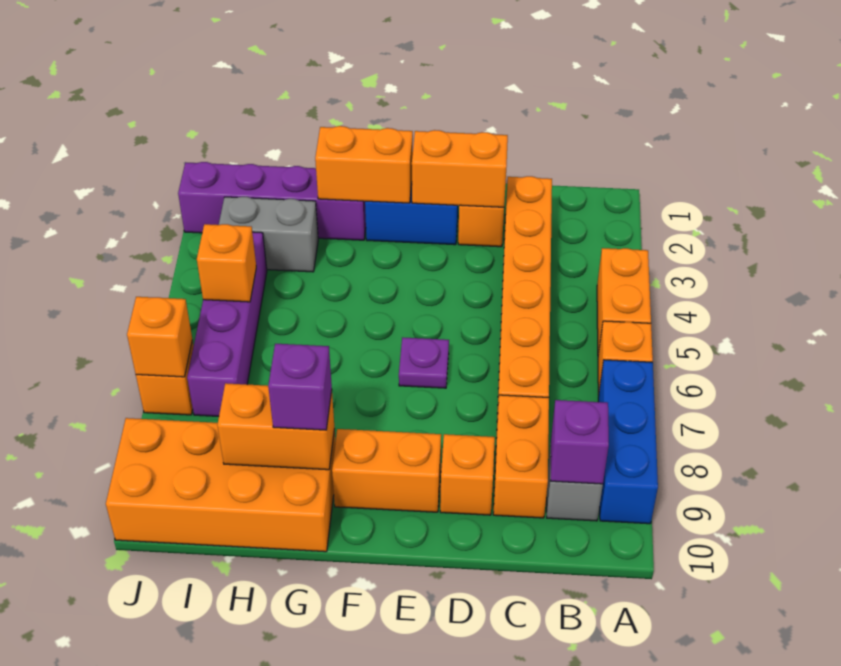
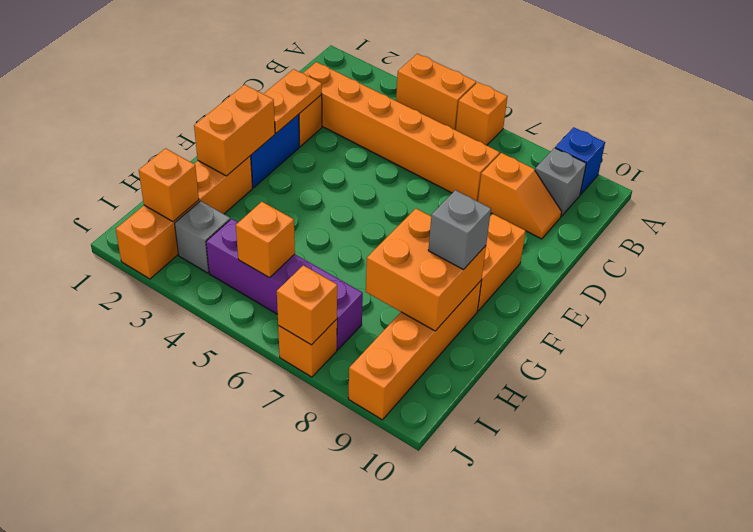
blue 1x3 brick [598,360,658,524] -> blue 1x1 brick [555,127,605,195]
purple 1x1 brick [551,400,609,484] -> none
orange 1x2 brick [493,395,549,518] -> orange 1x2 slope [478,153,562,239]
orange 1x2 brick [412,130,508,207] -> orange 1x2 plate [264,69,322,133]
orange 1x1 brick [440,434,495,515] -> orange 1x1 brick moved to [139,148,199,222]
purple 1x1 plate [399,337,449,388] -> none
purple 1x4 brick [178,162,366,240] -> orange 1x4 brick [116,156,253,279]
orange 2x4 brick [106,418,335,552] -> orange 1x4 brick [348,280,482,420]
orange 1x2 brick [217,383,335,470] -> orange 2x2 brick [366,209,486,331]
purple 1x1 brick [268,344,332,430] -> grey 1x1 brick [428,190,491,270]
grey 1x2 brick [219,197,318,272] -> grey 1x1 brick [175,201,230,273]

